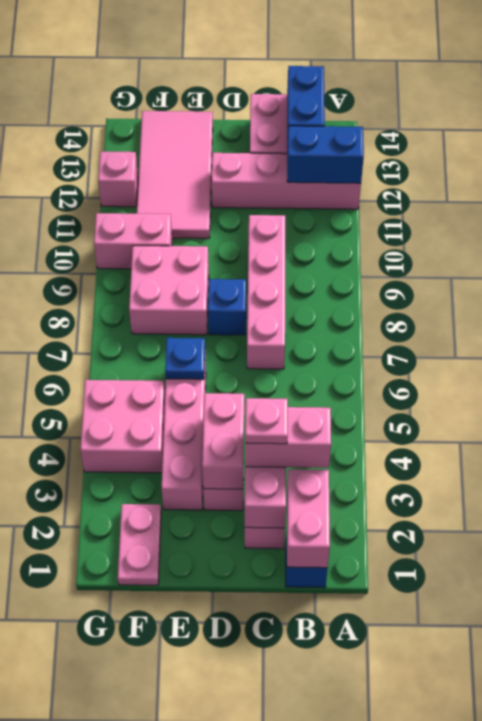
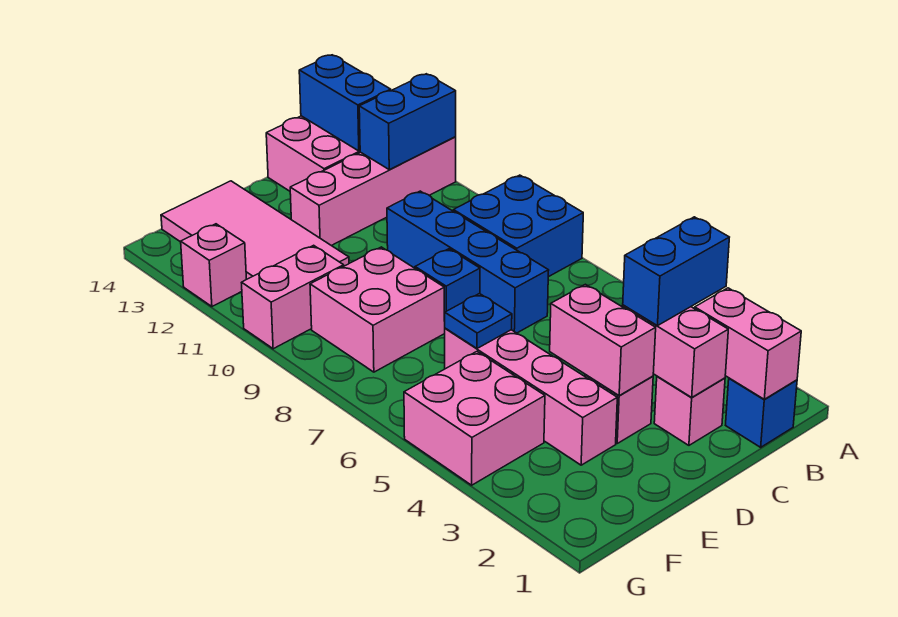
none -> blue 2x2 brick [453,175,583,277]
pink 1x2 brick [245,407,331,468] -> blue 1x2 brick [623,217,729,326]
pink 1x1 plate [245,398,288,444] -> none
pink 1x4 brick [247,215,285,369] -> blue 1x4 brick [387,191,549,333]
pink 1x2 plate [118,504,161,585] -> none

